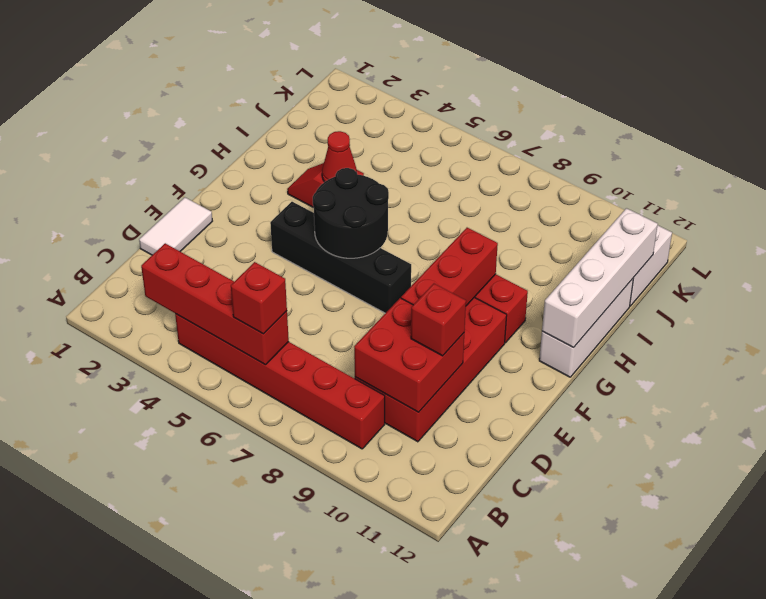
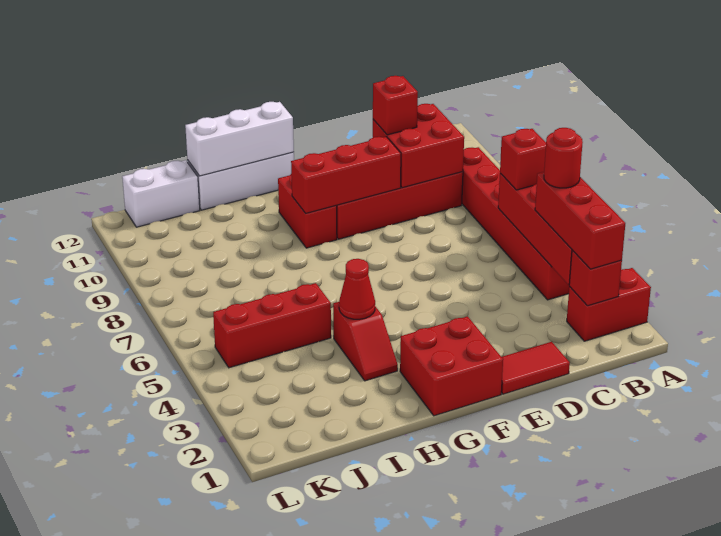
none -> red 1x2 brick [567,268,651,341]
none -> red 1x1 brick [569,250,622,306]
none -> red 1x3 brick [535,172,625,269]
none -> red 1x1 round brick [544,128,583,188]
white 1x2 tile [139,197,212,255] -> red 1x2 tile [501,342,570,394]
none -> red 2x2 brick [400,316,503,416]
black 1x4 brick [270,202,411,313] -> none
black 2x2 round brick [313,168,389,258] -> none
white 1x4 brick [542,208,658,348] -> white 1x3 brick [185,102,294,176]
none -> red 1x3 brick [213,283,331,368]

